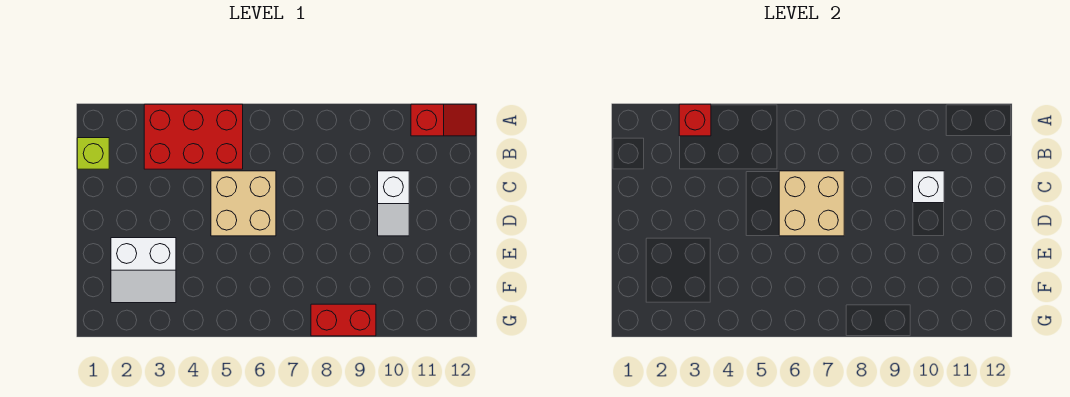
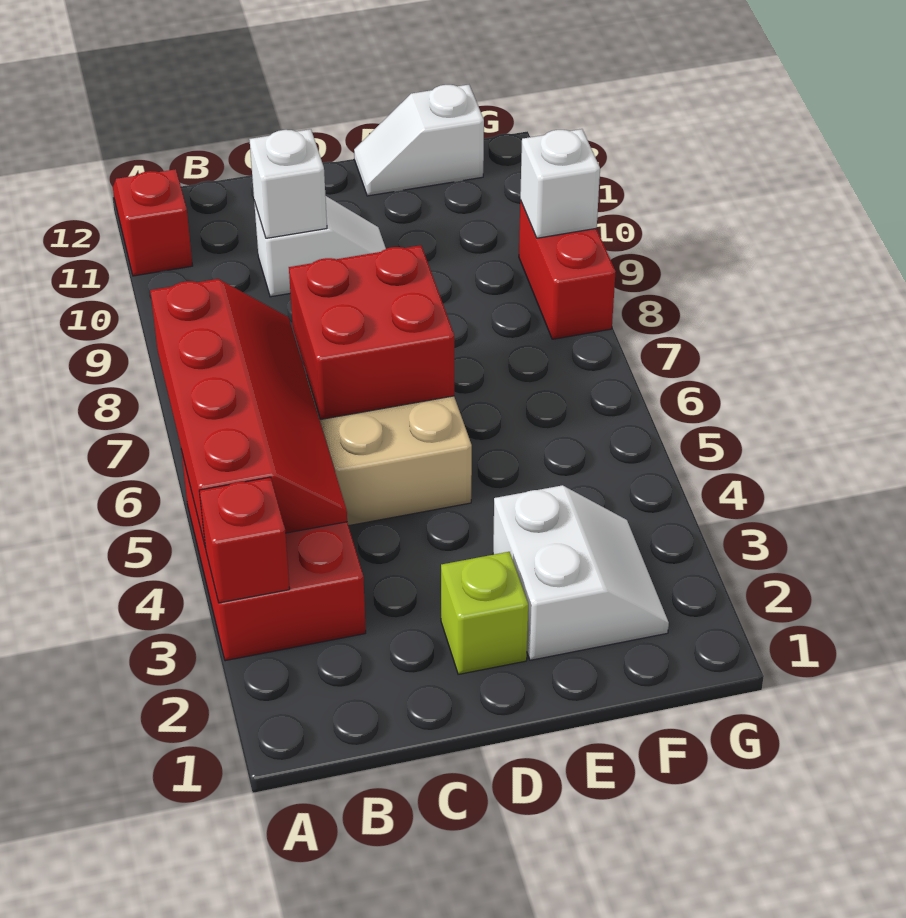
none -> red 2x4 slope [150,279,347,548]
lime 1x1 brick [77,138,109,169] -> lime 1x1 brick moved to [441,552,528,674]
tan 2x2 brick [779,171,844,236] -> red 2x2 brick [289,245,454,419]
none -> white 1x2 slope [354,85,484,196]
none -> white 1x1 brick [520,129,600,238]

